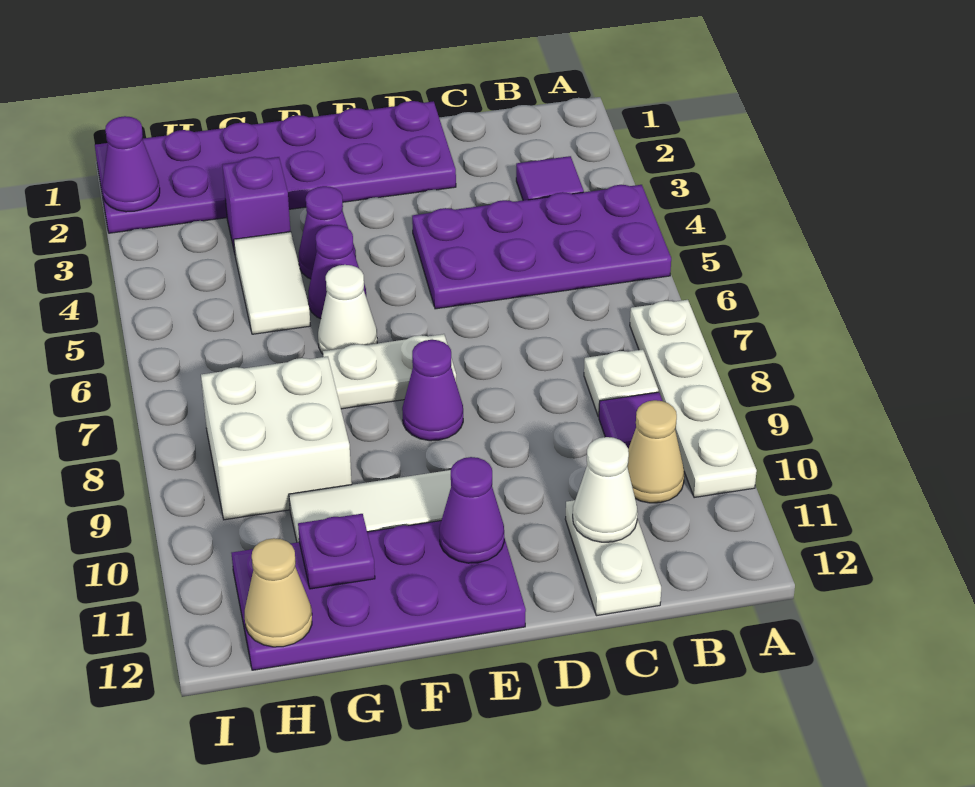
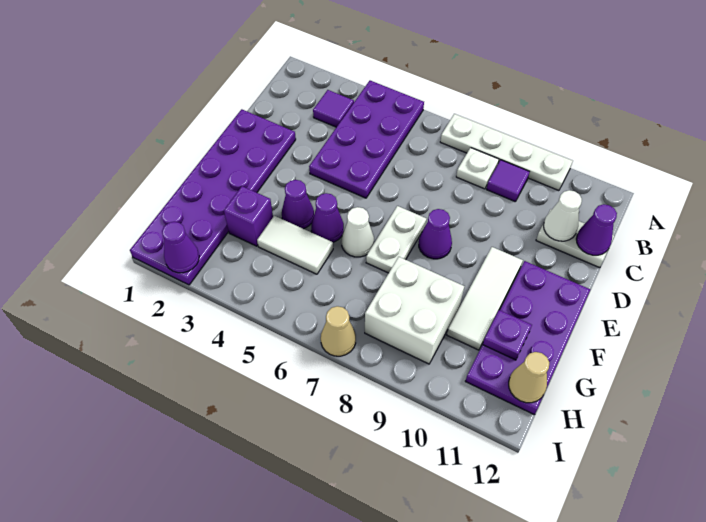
tan 1x1 cone [627,400,684,503] -> tan 1x1 cone moved to [321,306,356,356]
purple 1x1 cone [439,457,504,563] -> purple 1x1 cone moved to [576,204,617,255]

